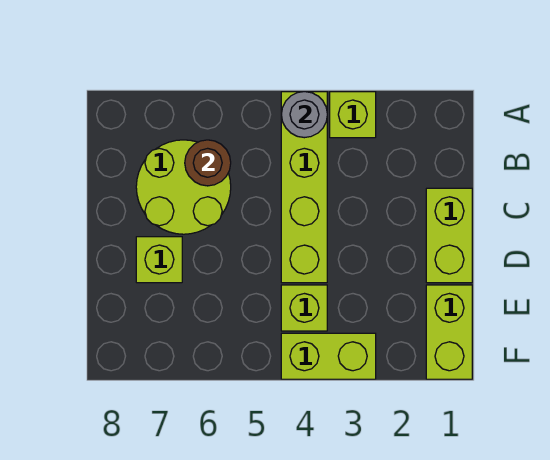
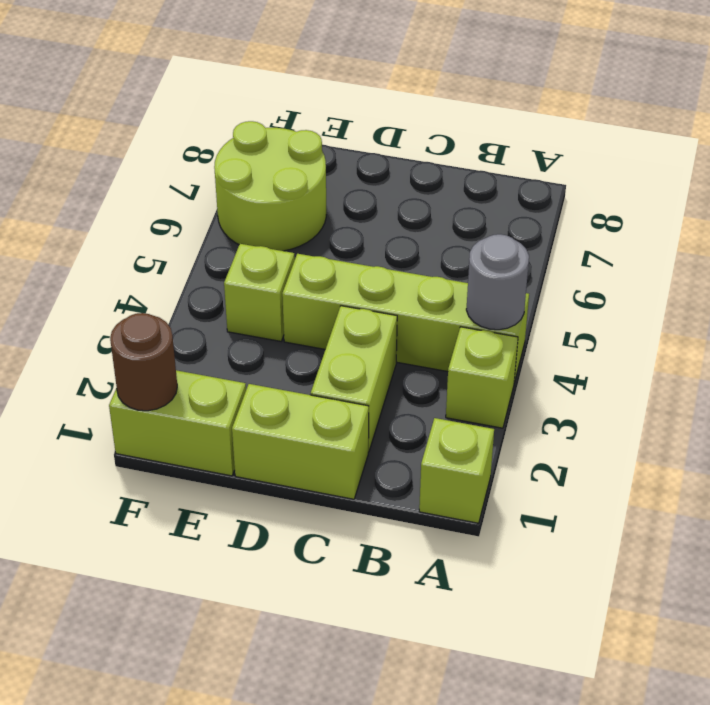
lime 2x2 round brick [136,140,231,234] -> lime 2x2 round brick moved to [214,121,326,251]
brown 1x1 round brick [185,140,231,186] -> brown 1x1 round brick moved to [110,313,177,411]
lime 1x1 brick [136,237,182,283] -> lime 1x1 brick moved to [419,418,494,523]
lime 1x2 brick [281,333,376,379] -> lime 1x2 brick moved to [311,306,397,452]

